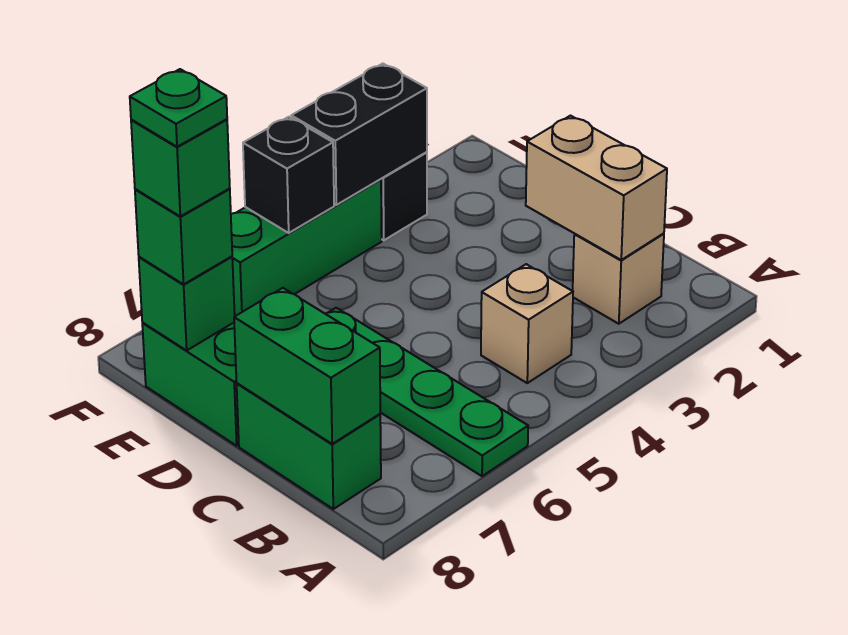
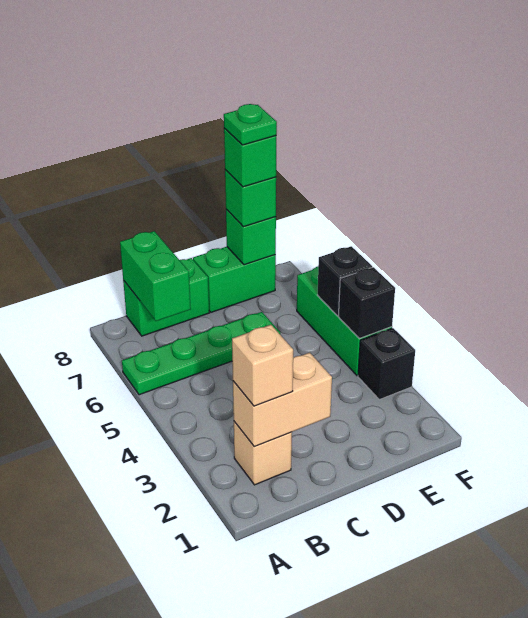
tan 1x1 brick [481,264,573,383] -> tan 1x1 brick moved to [232,325,293,406]
green 1x2 brick [234,288,380,444] -> green 1x2 brick turned to [120,231,191,321]
black 1x2 brick [291,64,427,205] -> black 1x1 brick [338,267,395,338]

